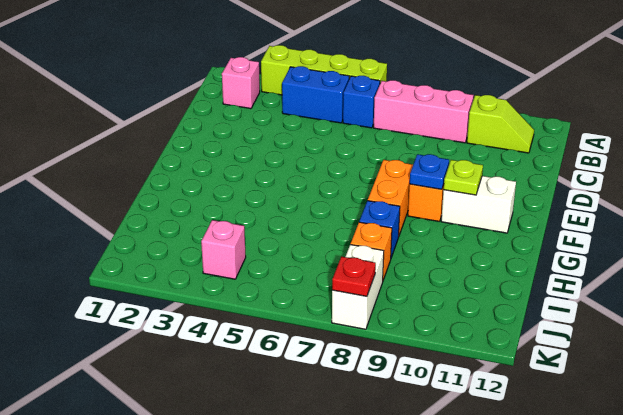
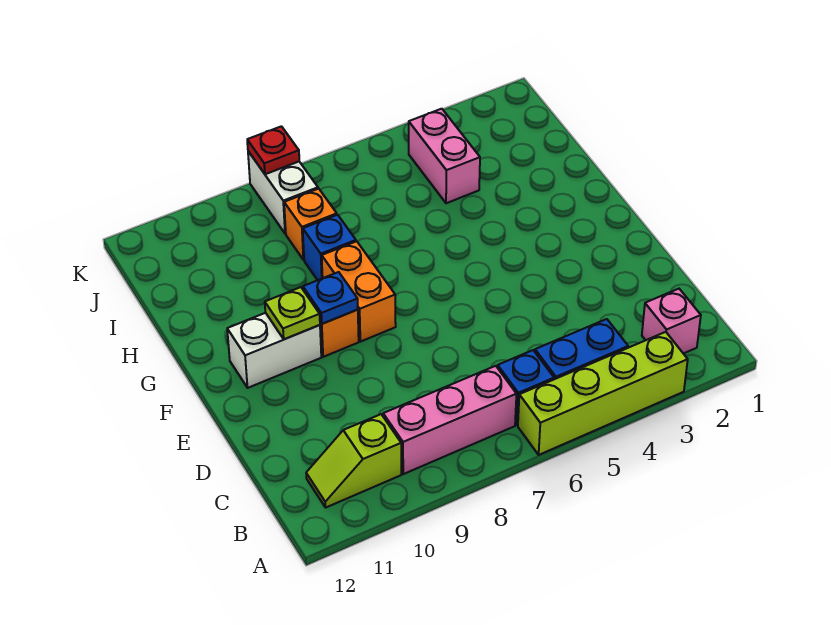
pink 1x1 brick [201,220,246,279] -> pink 1x2 brick [409,109,480,203]

